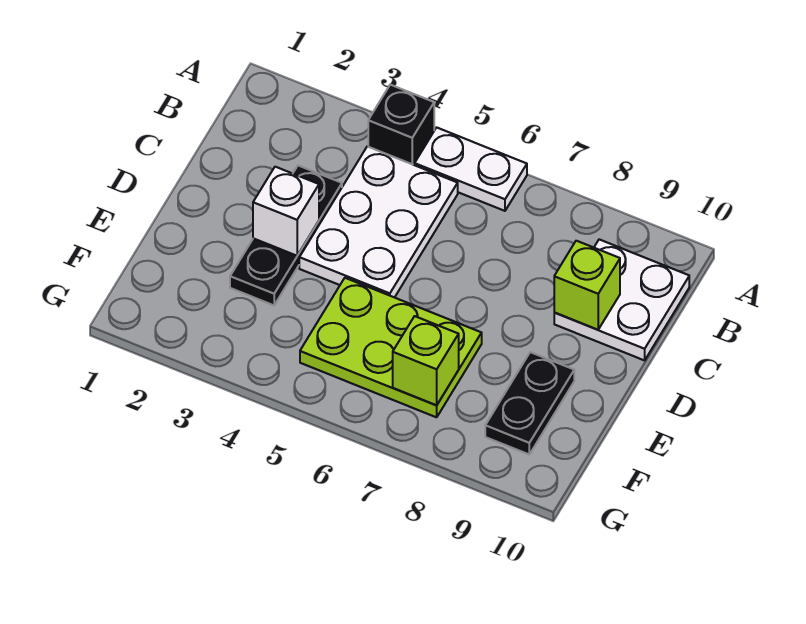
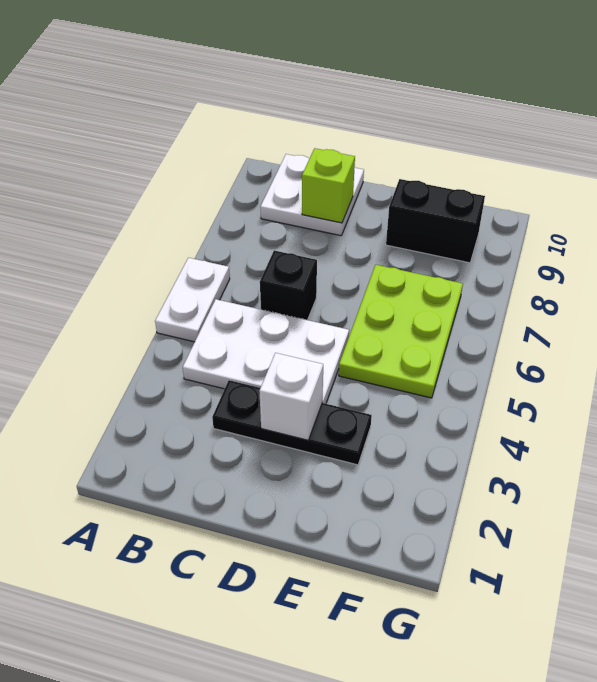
black 1x1 brick [368,85,434,165] -> black 1x1 brick moved to [260,250,317,320]
black 1x2 plate [485,352,574,454] -> black 1x2 brick [386,179,485,263]
lime 1x1 brick [393,316,459,405] -> none

